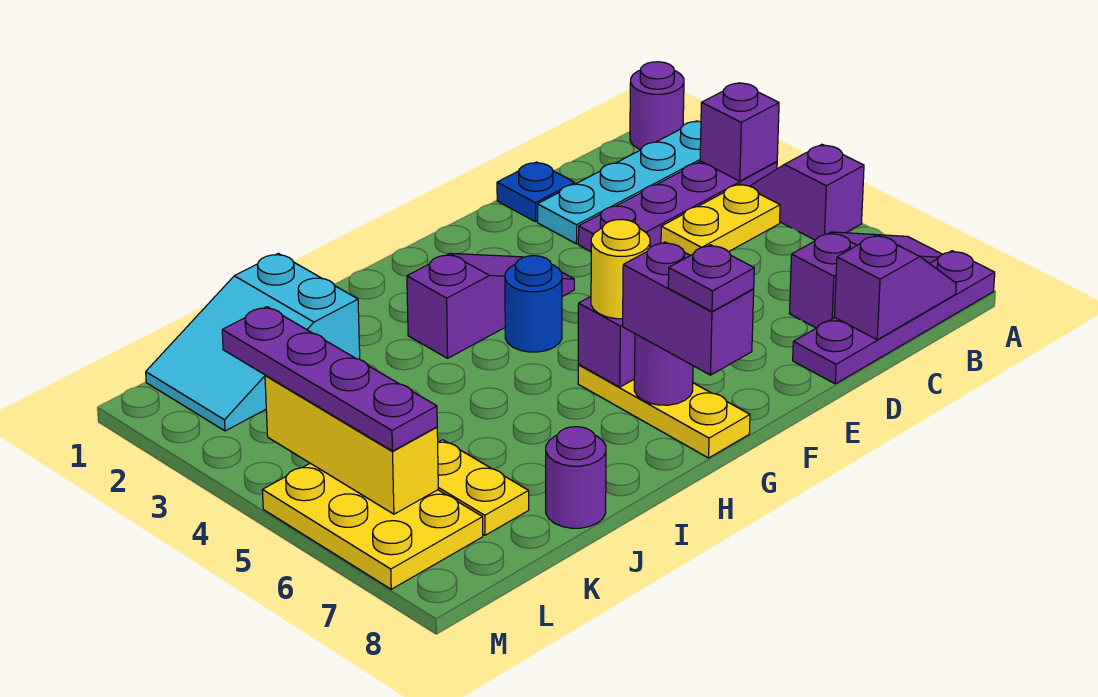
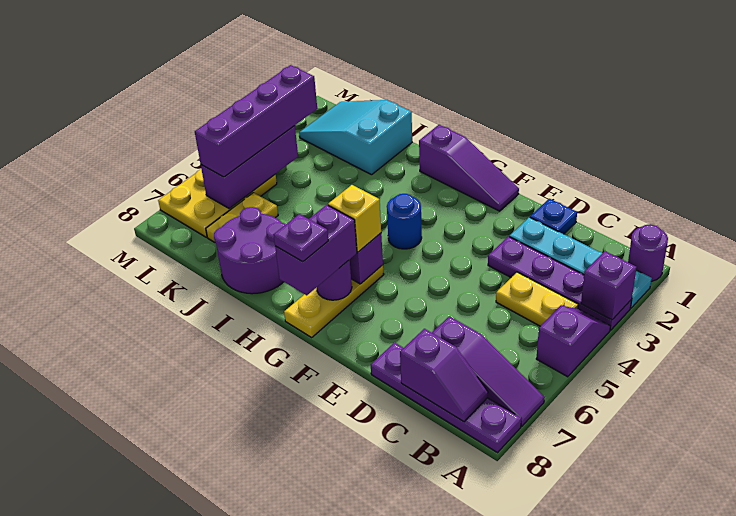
purple 1x3 slope [407,253,574,358] -> purple 1x3 slope moved to [419,125,519,211]
yellow 1x1 round brick [591,219,650,319] -> yellow 1x1 brick [328,185,381,252]
purple 1x1 round brick [546,427,606,528] -> purple 2x2 round brick [214,207,285,294]
purple 1x4 plate [222,307,437,451] -> purple 1x4 brick [195,65,317,177]
yellow 1x3 brick [265,375,438,514] -> purple 1x3 brick [201,126,298,209]

